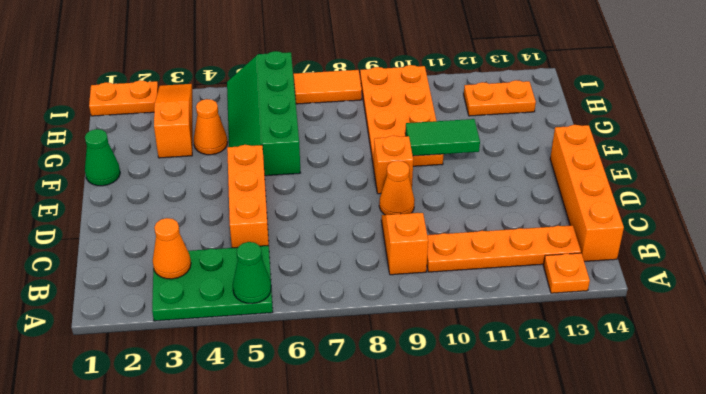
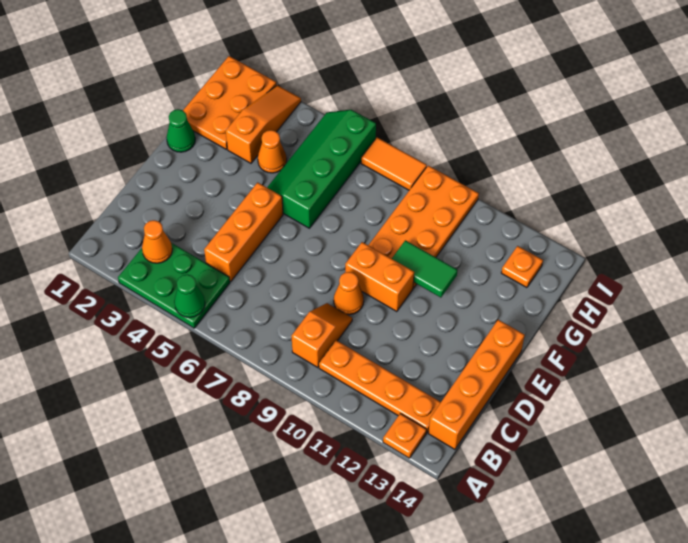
orange 1x1 brick [374,136,413,194] -> orange 1x2 brick [345,242,414,312]
orange 1x2 plate [464,80,536,116] -> orange 1x1 plate [501,246,543,288]
orange 1x2 plate [89,80,159,116] -> orange 2x3 plate [183,56,276,149]

